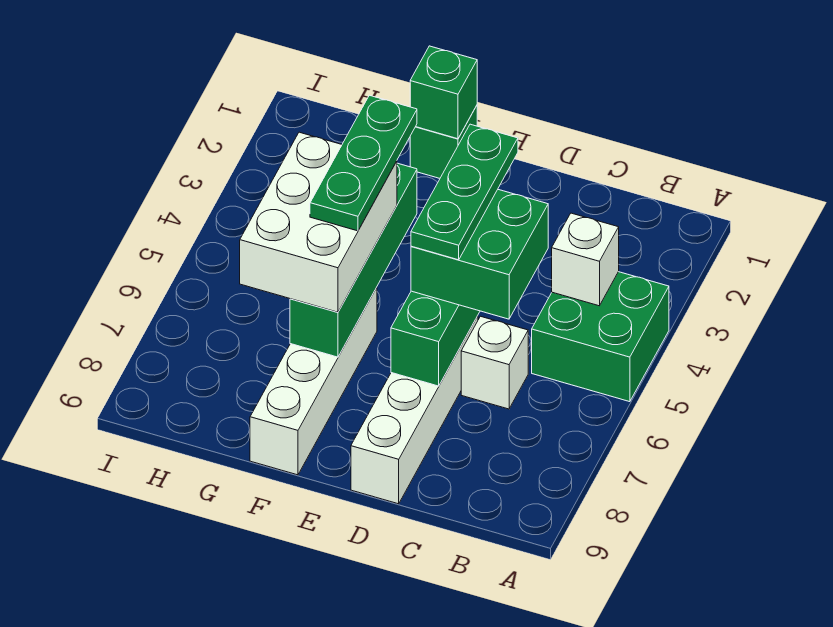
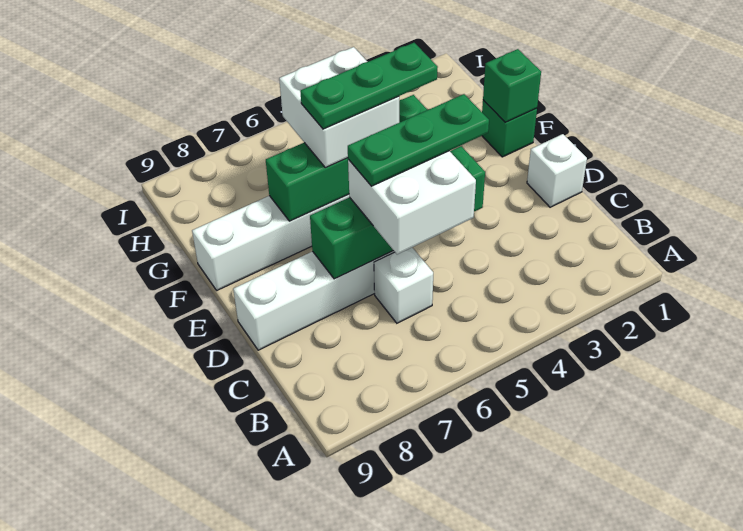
green 2x2 brick [532,272,669,402] -> none
white 1x1 brick [552,213,619,306] -> white 1x1 brick moved to [527,134,587,207]
green 2x2 brick [411,190,548,319] -> white 2x2 brick [348,151,476,254]
white 2x3 brick [240,132,397,312] -> white 2x2 brick [279,47,399,167]

